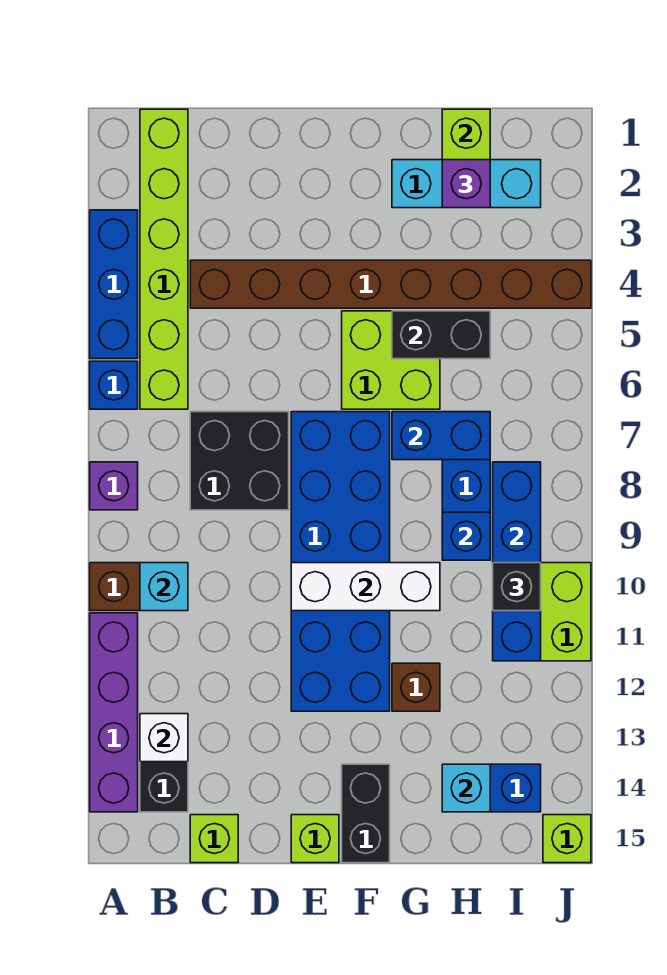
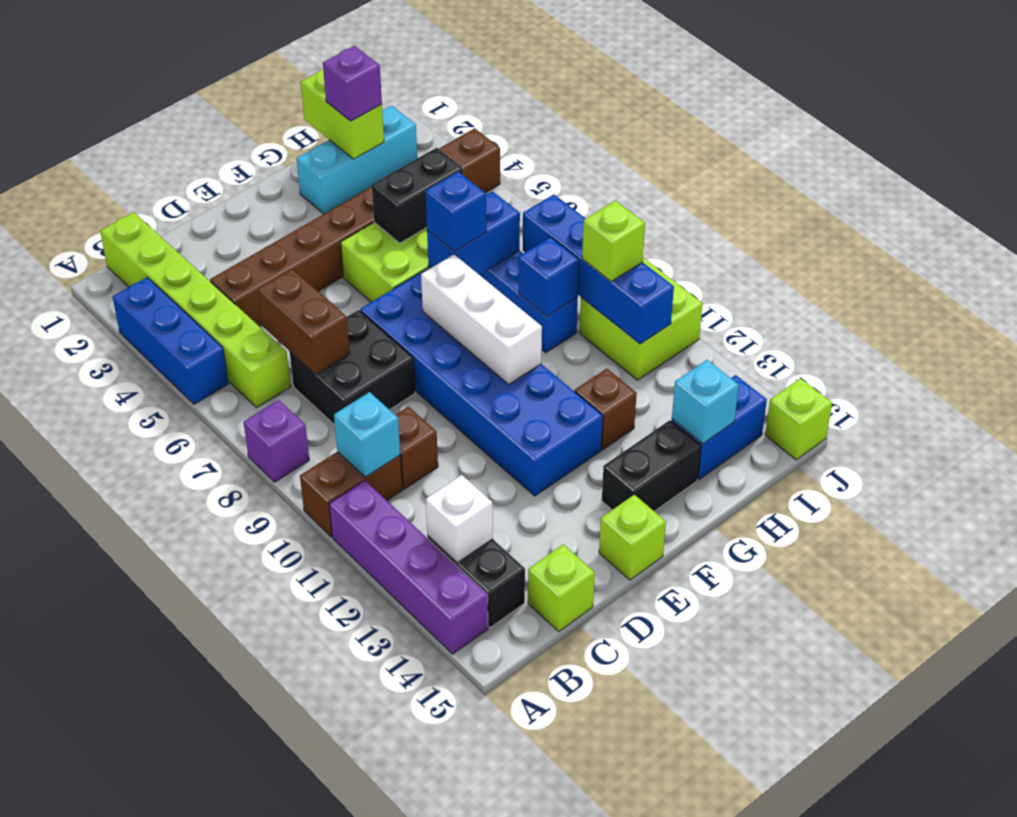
blue 1x1 brick [90,361,138,409] -> blue 1x1 brick moved to [426,172,487,252]
none -> brown 1x2 brick [258,269,350,375]
none -> brown 1x1 brick [396,407,438,489]
white 1x3 brick [291,563,440,611] -> white 1x3 brick turned to [421,255,542,384]
black 1x2 brick [342,764,390,863] -> black 1x2 brick turned to [602,420,701,511]
black 1x1 brick [493,563,541,611] -> lime 1x1 brick [582,201,645,281]

